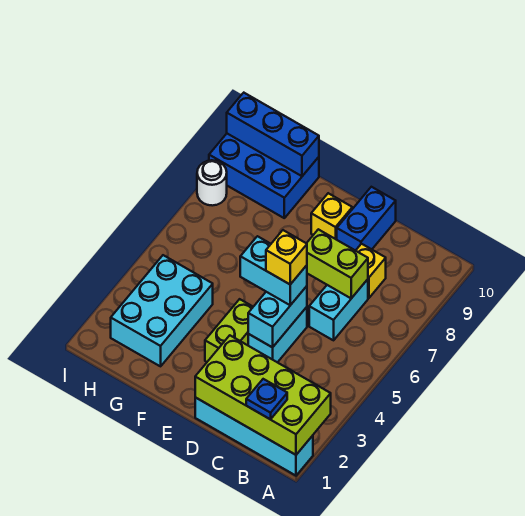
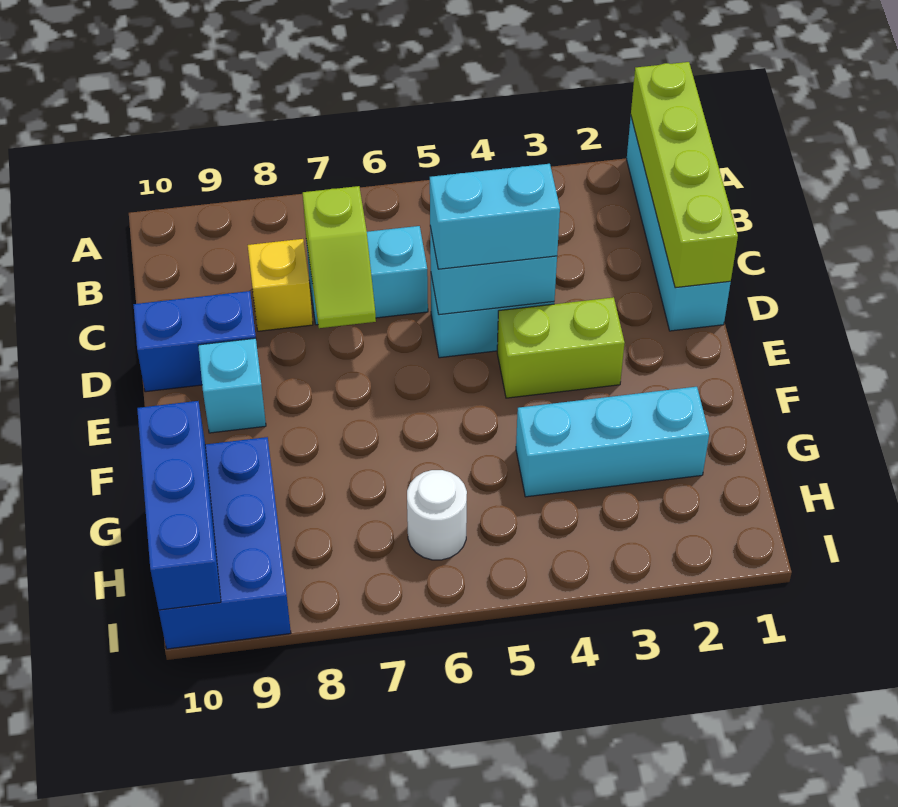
lime 2x4 brick [195,335,331,455] -> lime 1x4 brick [631,62,738,288]
blue 1x1 plate [246,379,287,419] -> none
lime 1x2 brick [307,229,368,298] -> lime 1x2 slope [303,186,376,328]
cyan 1x2 brick [240,236,307,305] -> cyan 1x2 brick turned to [430,164,560,269]
yellow 1x1 brick [266,230,307,284] -> none
yellow 1x1 brick [311,193,352,240] -> cyan 1x1 brick [198,338,266,433]
cyan 2x3 brick [111,255,213,366] -> cyan 1x3 brick [516,387,709,497]
white 1x1 round brick [197,160,227,206] -> white 1x1 round brick moved to [407,470,467,560]

